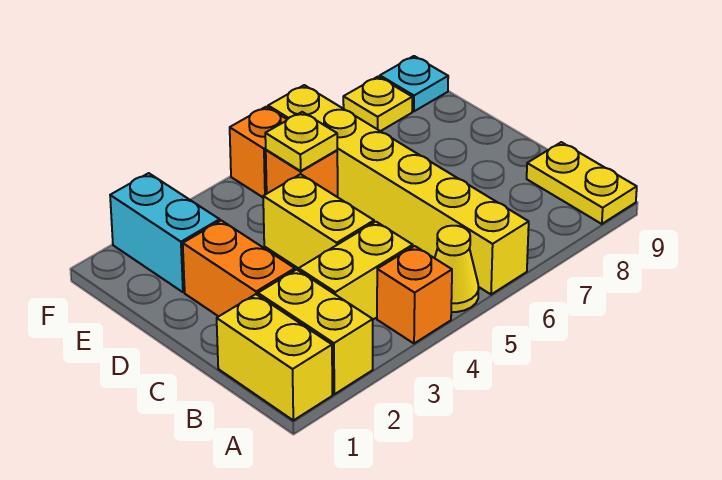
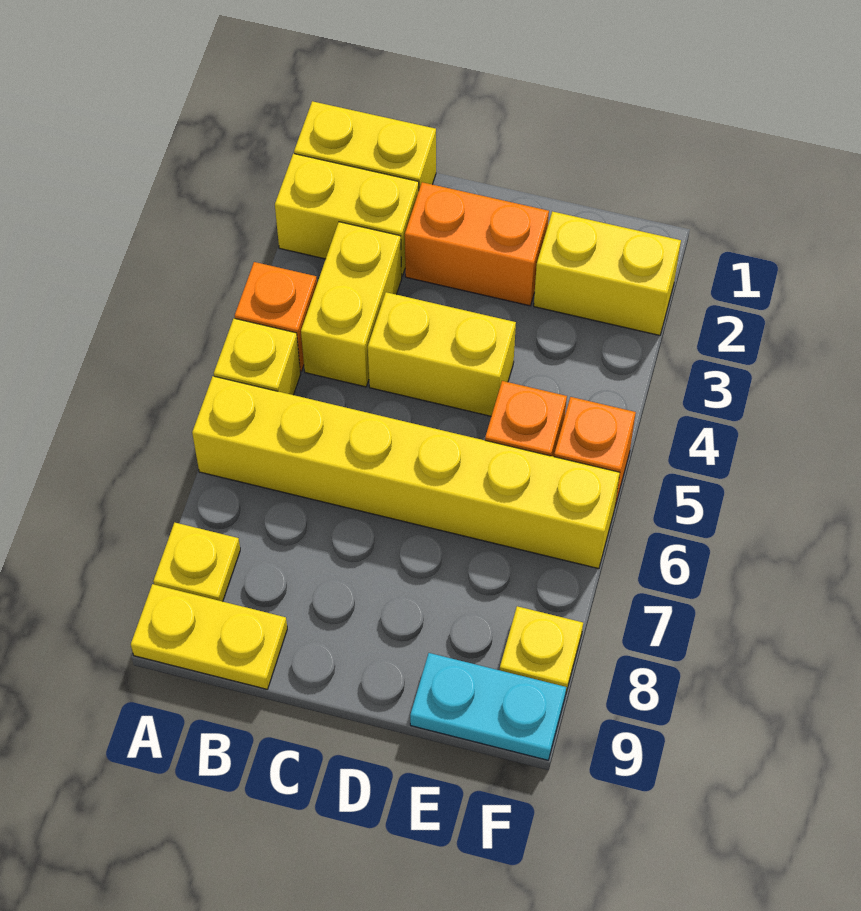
yellow 1x1 cone [435,226,478,312] -> yellow 1x1 brick [214,318,301,395]
cyan 1x2 brick [110,173,220,292] -> yellow 1x2 brick [534,211,681,335]
yellow 1x1 plate [265,112,337,171] -> yellow 1x1 plate moved to [153,523,240,602]
cyan 1x1 plate [380,56,448,111] -> cyan 1x2 plate [410,653,566,760]

